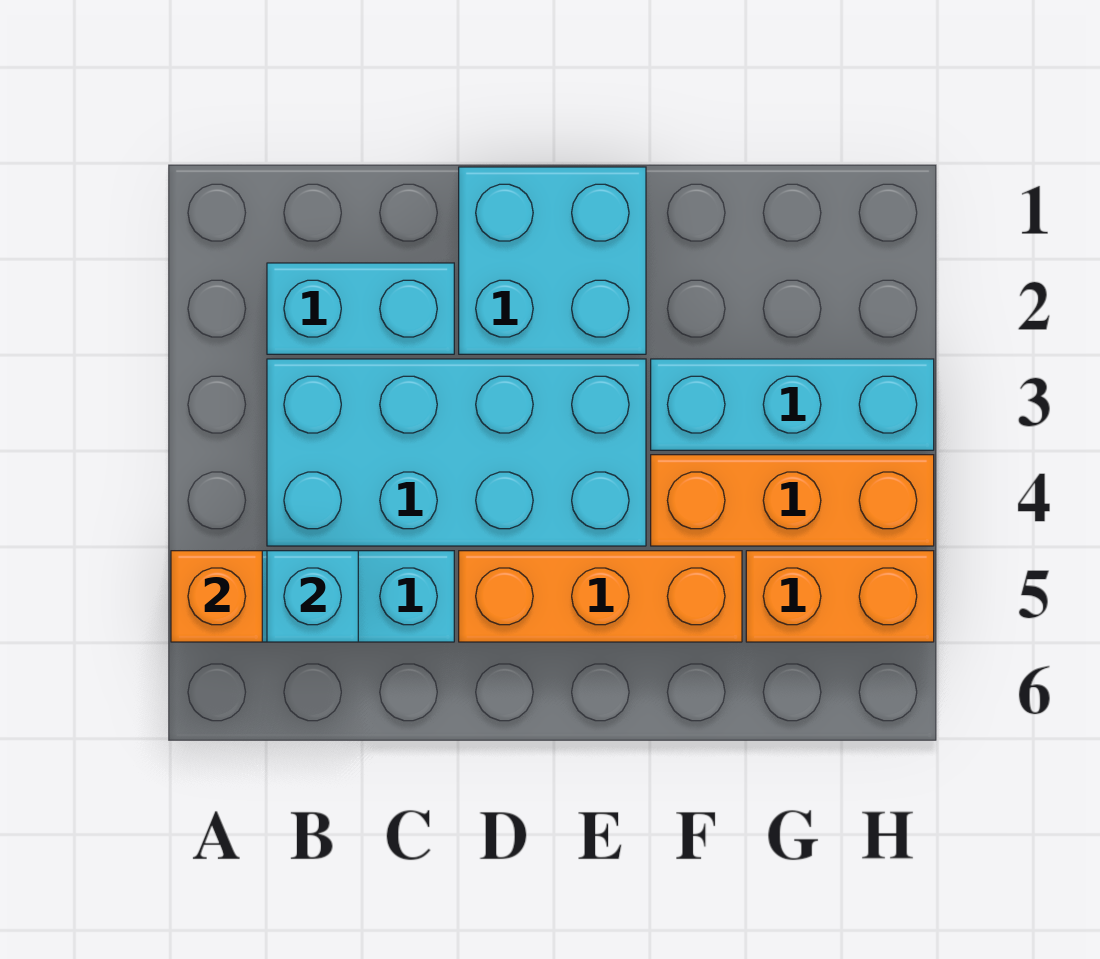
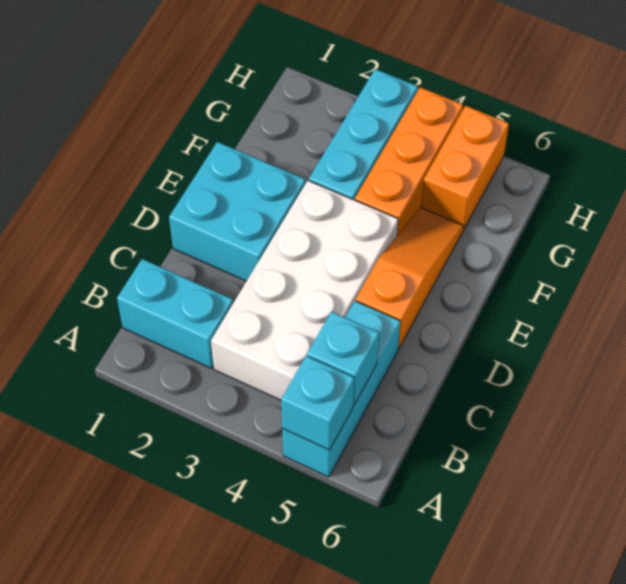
orange 1x1 brick [171,551,262,642] -> cyan 1x1 brick [281,356,354,450]
cyan 1x2 brick [267,263,454,354] -> cyan 1x2 brick turned to [117,259,233,368]
cyan 2x4 brick [267,359,646,546] -> white 2x4 brick [211,181,398,400]
orange 1x3 brick [459,551,742,642] -> orange 1x3 slope [356,207,464,348]

